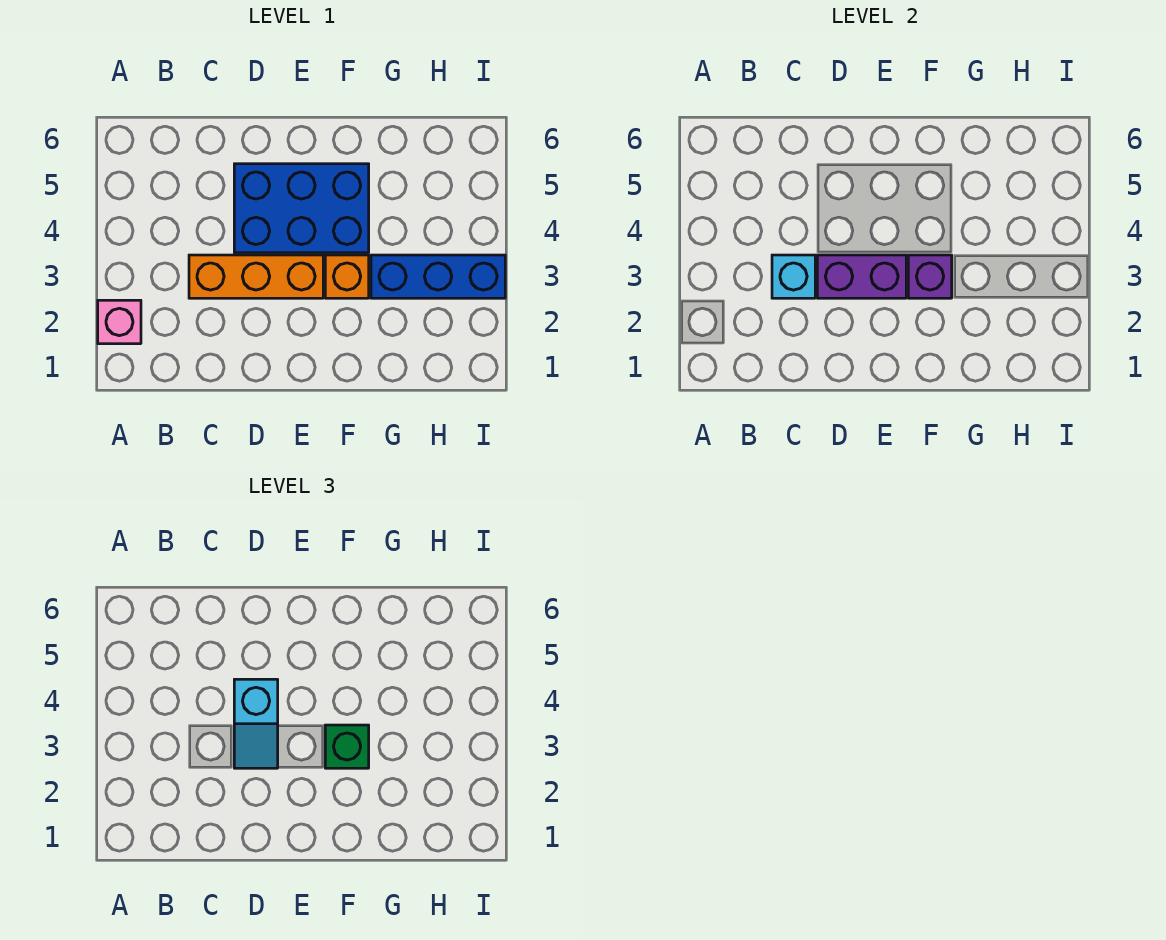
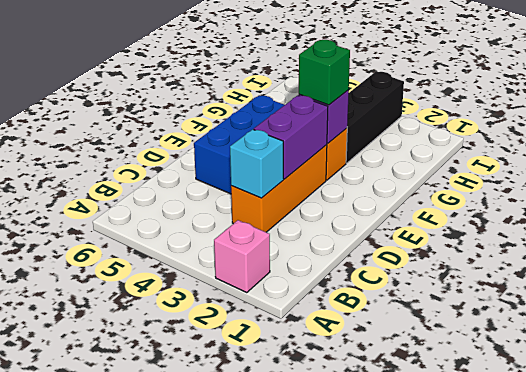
cyan 1x2 slope [234,679,278,768] -> none
blue 1x3 brick [371,255,505,298] -> black 1x3 brick [346,72,404,163]

